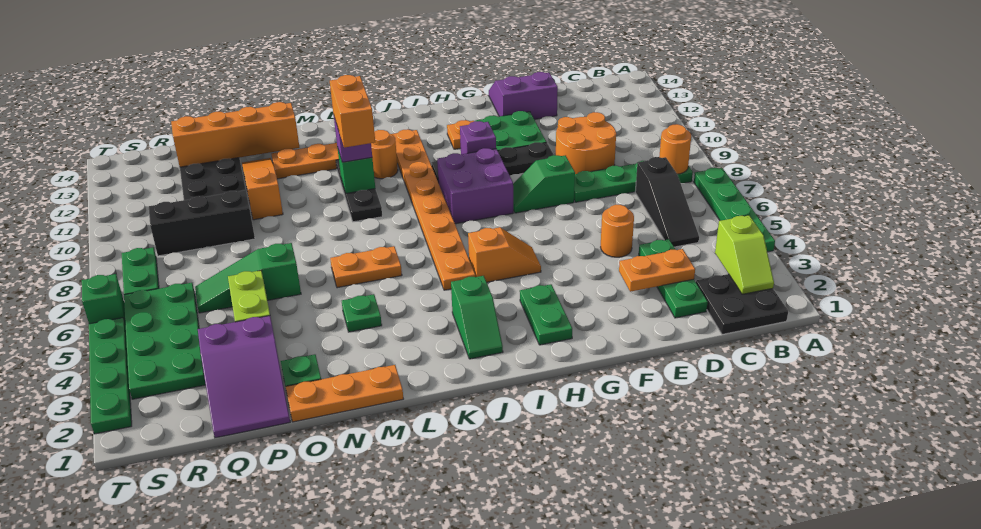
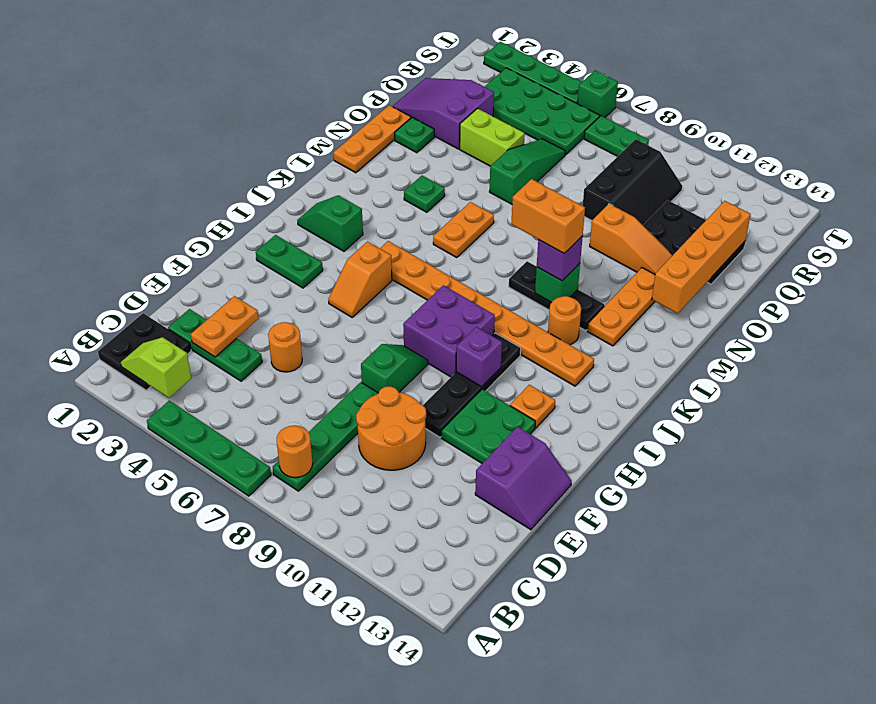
black 1x3 slope [635,157,699,247] -> none

